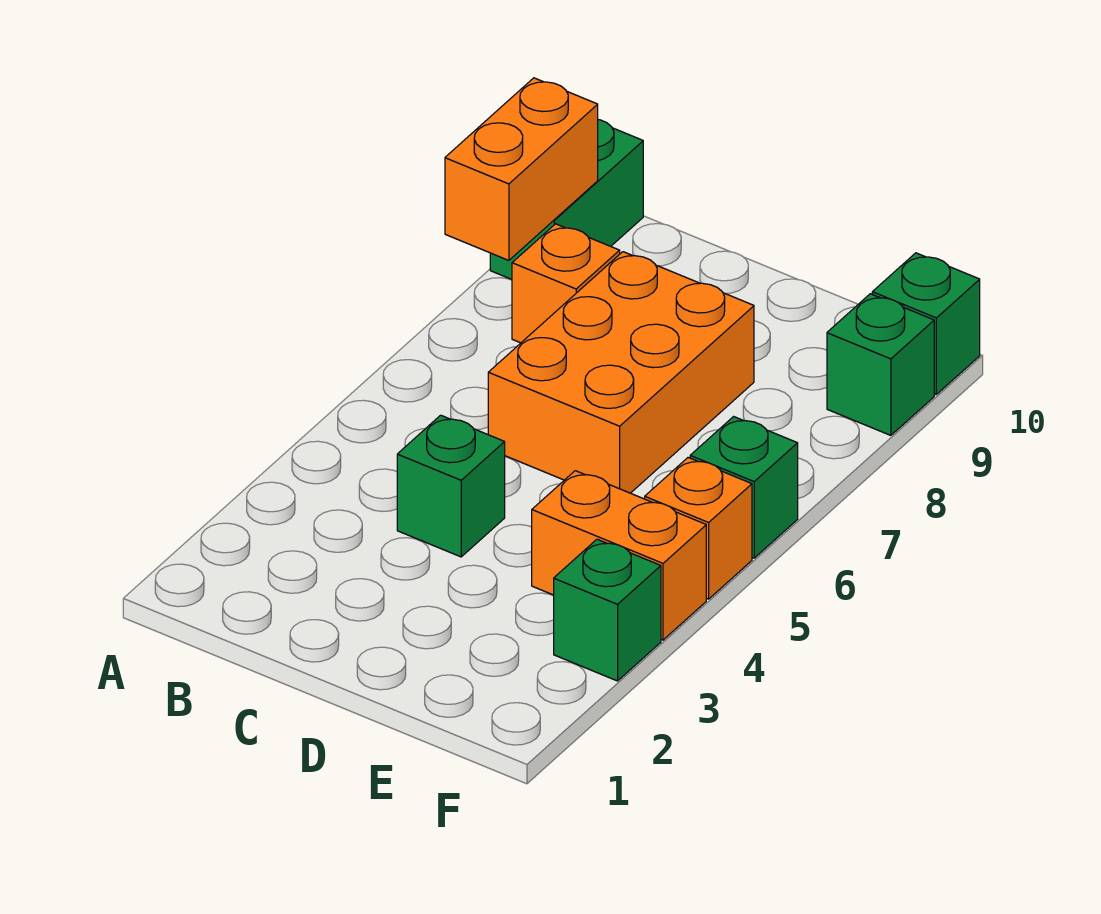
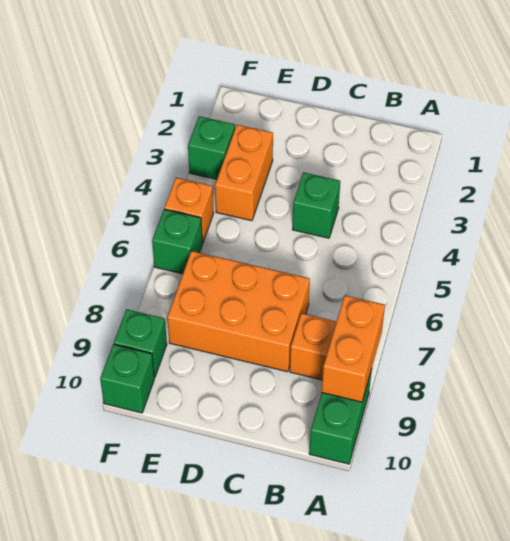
orange 2x3 brick [488,252,754,493] -> orange 2x3 brick turned to [167,251,310,372]
orange 1x2 brick [532,471,706,640] -> orange 1x2 brick turned to [215,125,273,221]

